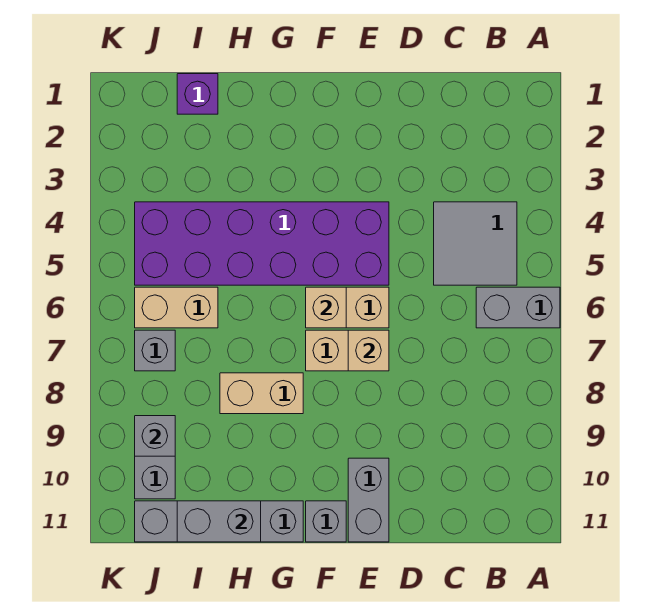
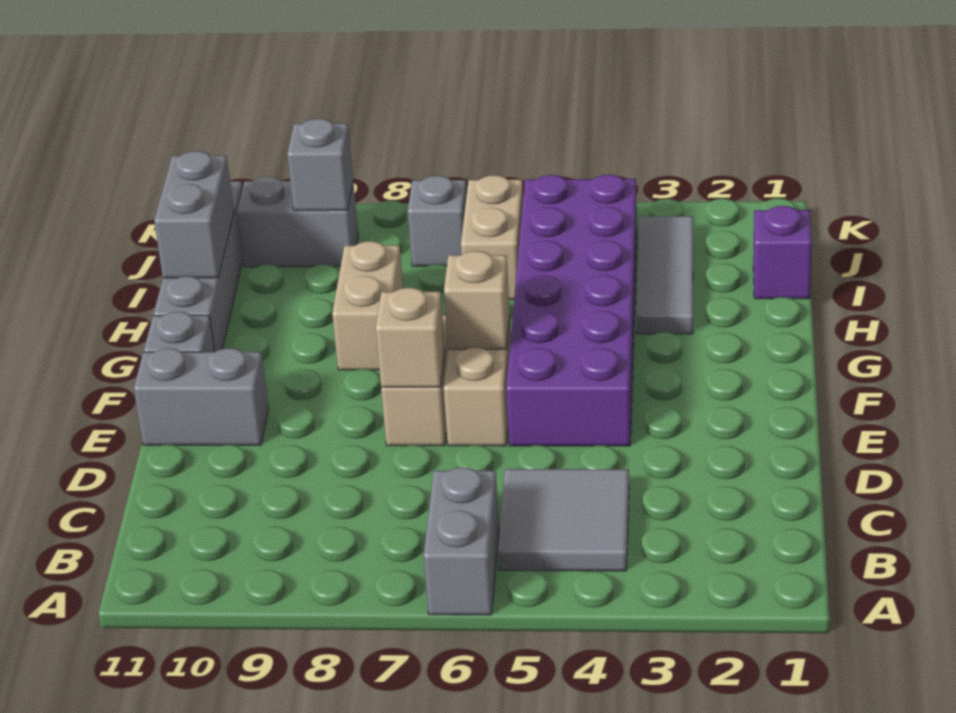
none -> grey 1x3 tile [636,216,693,334]

